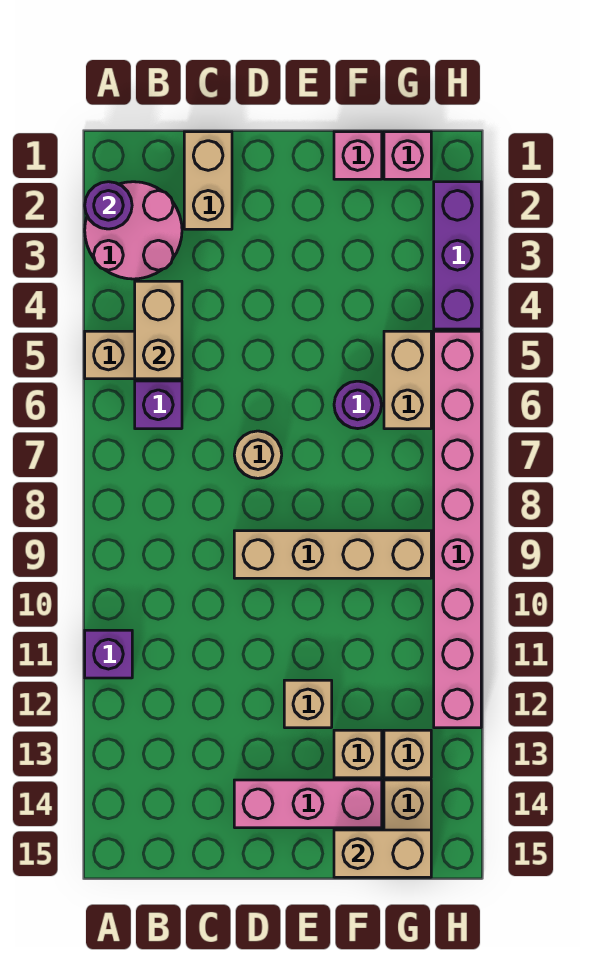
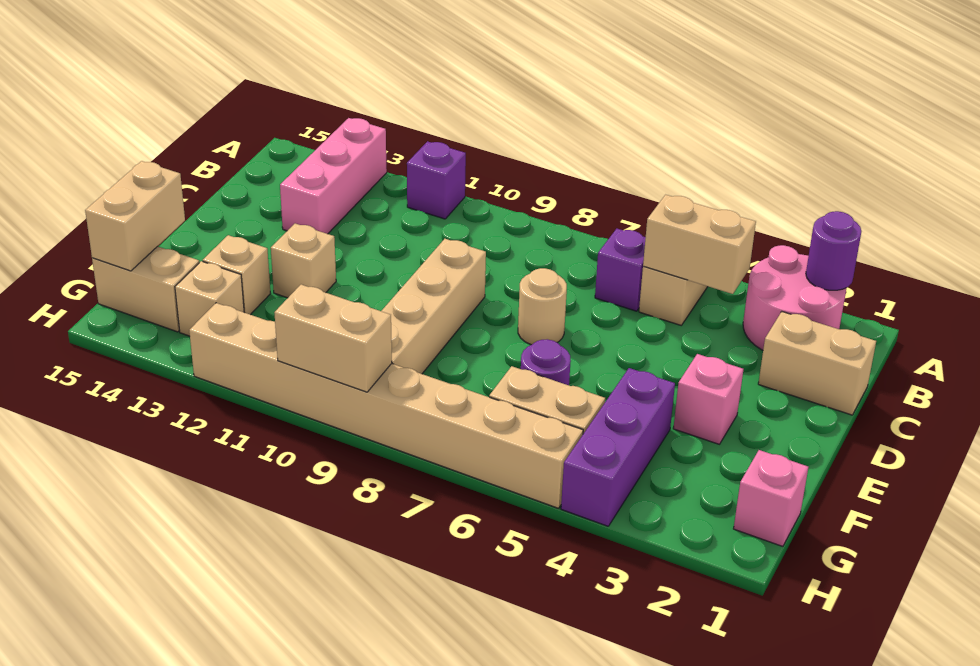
pink 1x3 brick [234,780,382,828] -> pink 1x3 brick moved to [280,118,387,234]
pink 1x1 brick [334,132,382,179] -> pink 1x1 brick moved to [673,354,743,444]
purple 1x3 brick [434,182,481,329] -> purple 1x3 brick turned to [561,368,675,526]
pink 1x8 brick [434,331,481,728] -> tan 1x8 brick [189,303,583,508]
none -> tan 1x2 brick [274,284,392,392]

